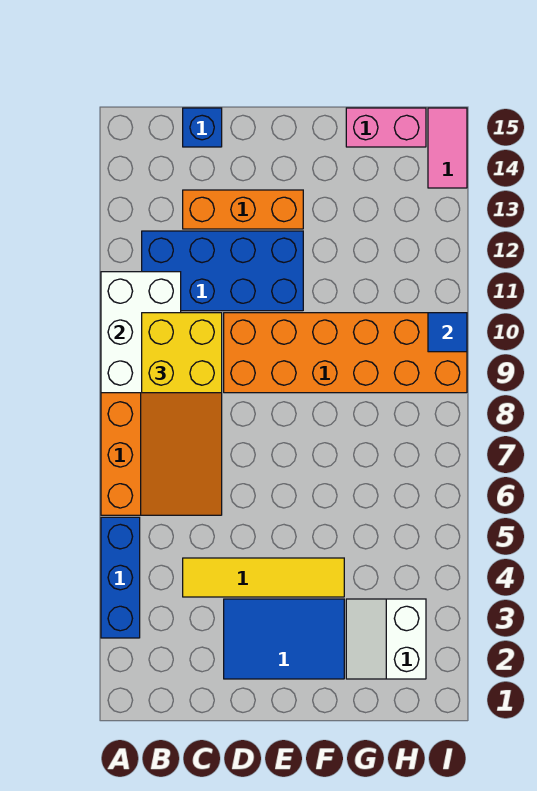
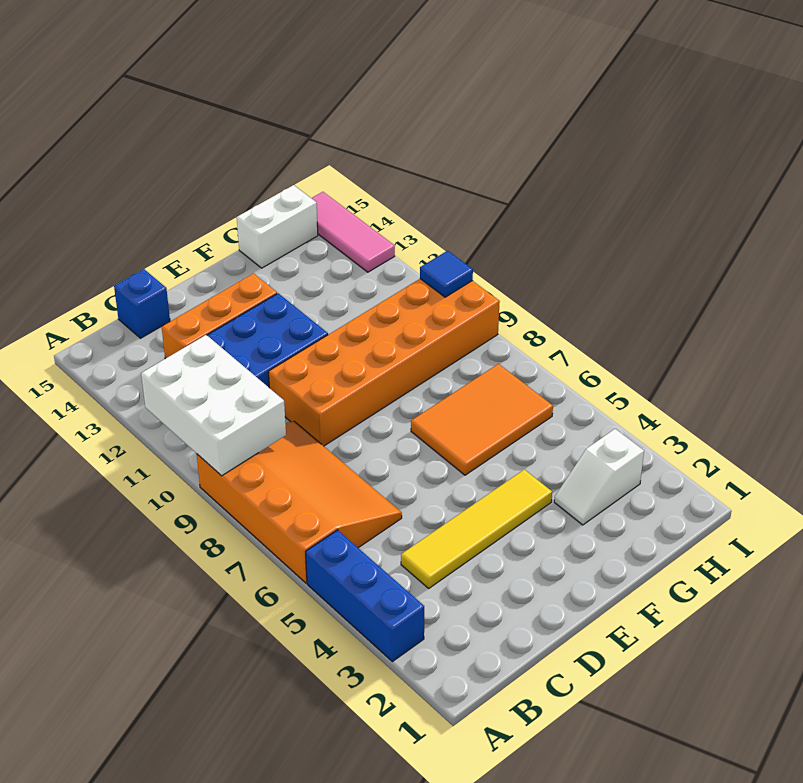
yellow 2x2 brick [142,313,222,393] -> none
blue 2x3 tile [224,599,344,679] -> none
none -> orange 2x3 tile [411,364,553,475]
white 2x2 slope [346,599,426,679] -> white 1x2 slope [554,429,644,525]
pink 1x2 brick [346,108,426,147] -> white 1x2 brick [237,185,318,268]
pink 1x2 tile [428,108,467,188] -> pink 1x3 tile [312,192,395,272]

